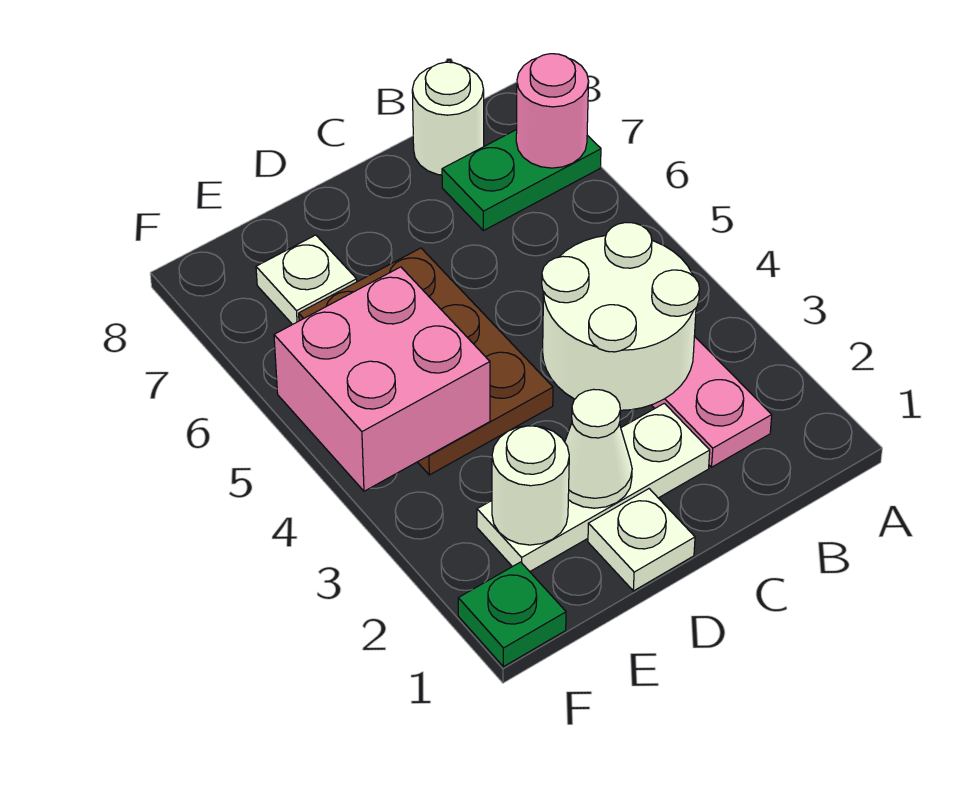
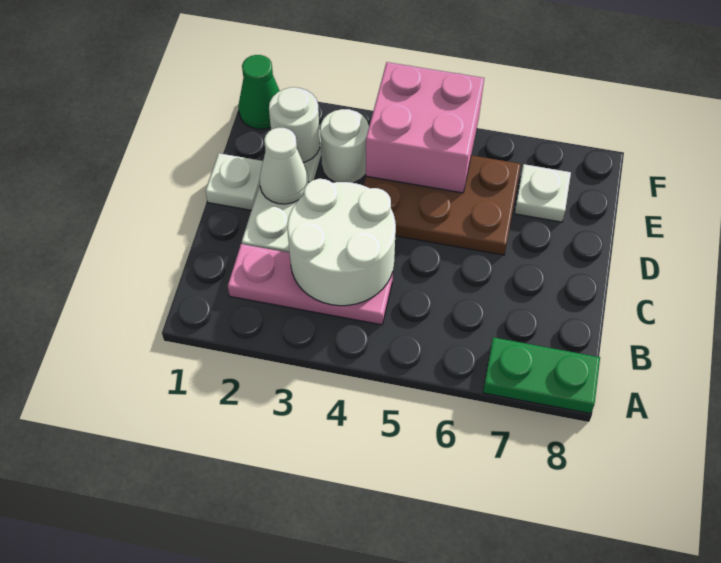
green 1x2 plate [442,130,601,231] -> green 1x2 plate turned to [483,337,600,414]
pink 1x1 round brick [516,54,589,168] -> none
white 1x1 round brick [412,62,484,175] -> white 1x1 round brick moved to [320,109,369,183]
green 1x1 plate [458,562,566,667] -> green 1x1 cone [238,55,279,129]

